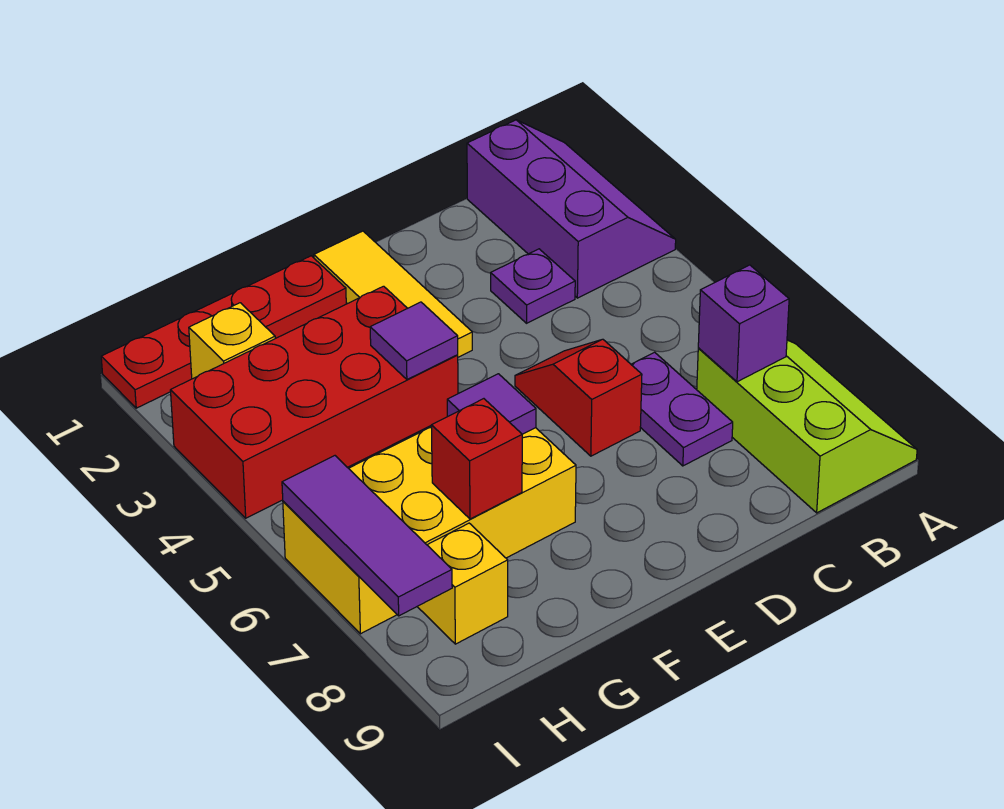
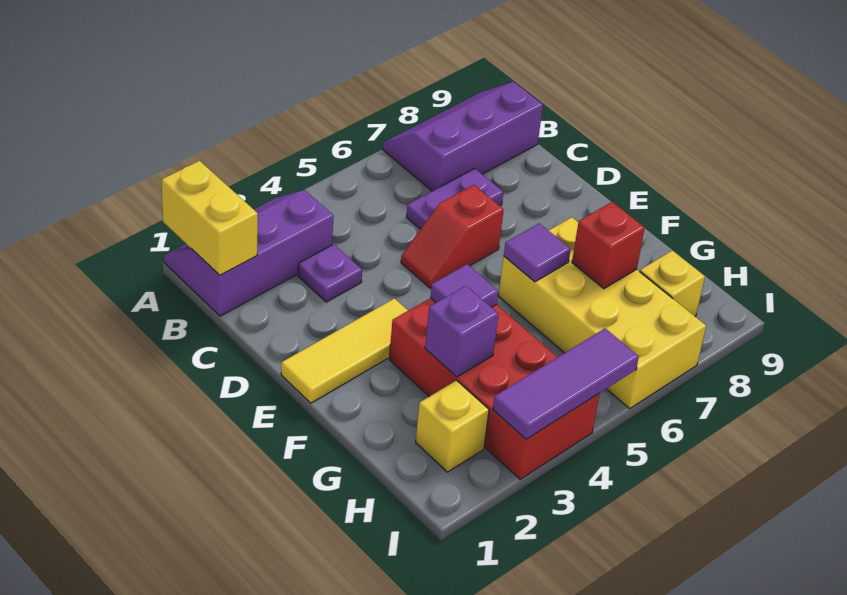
none -> yellow 1x2 brick [162,161,258,275]
lime 2x3 slope [697,340,917,513] -> purple 2x3 slope [383,82,543,191]
purple 1x1 brick [698,265,789,382] -> purple 1x1 brick moved to [425,286,498,377]
red 1x4 plate [101,256,346,408] -> none
purple 1x3 tile [282,456,452,616] -> purple 1x3 tile moved to [493,328,639,439]

